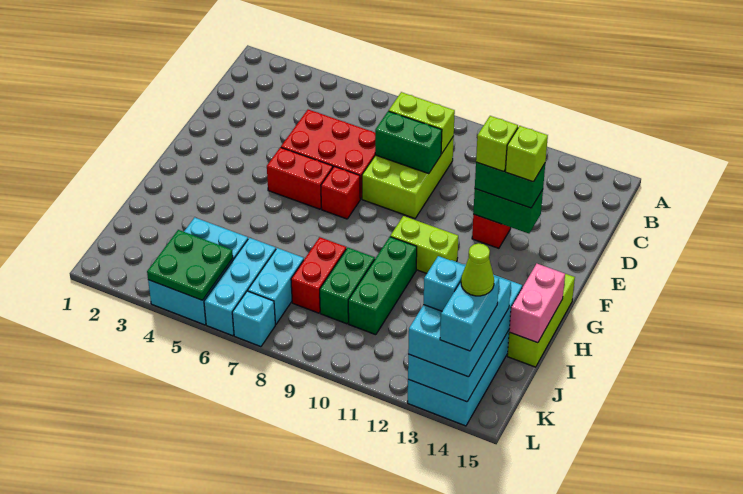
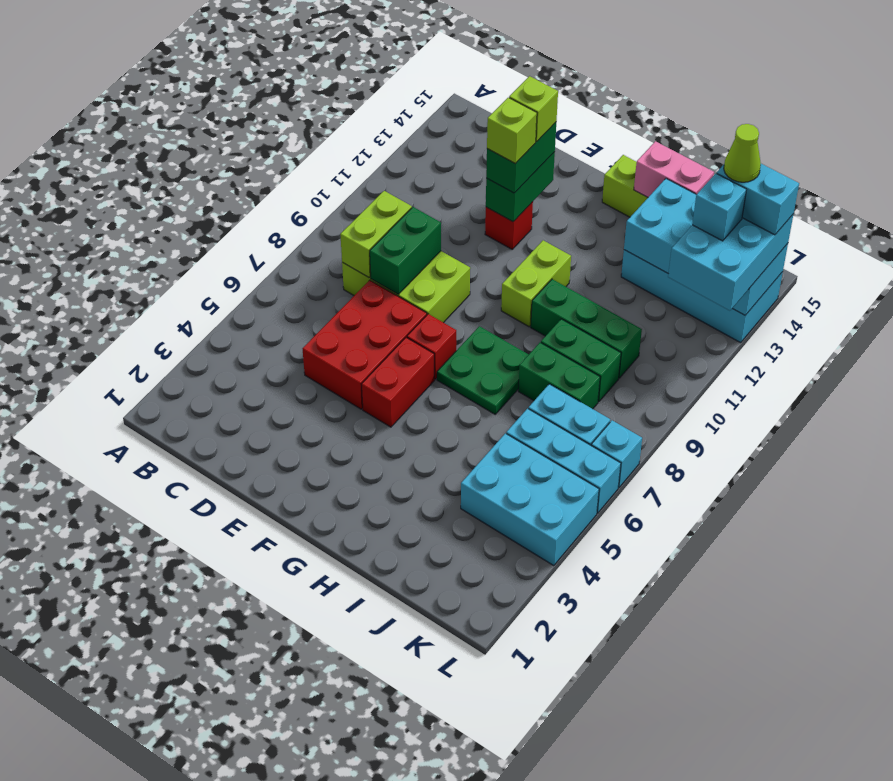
red 1x2 brick [291,237,346,313] -> green 1x2 brick [518,343,600,409]
cyan 2x3 brick [408,260,511,377] -> cyan 2x3 brick turned to [668,215,793,311]
green 2x2 plate [147,230,233,300] -> green 2x2 plate moved to [437,326,529,414]

